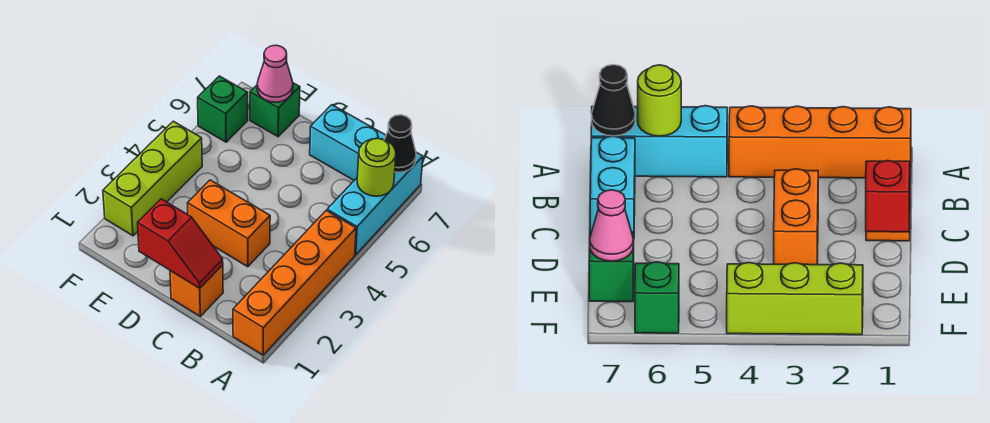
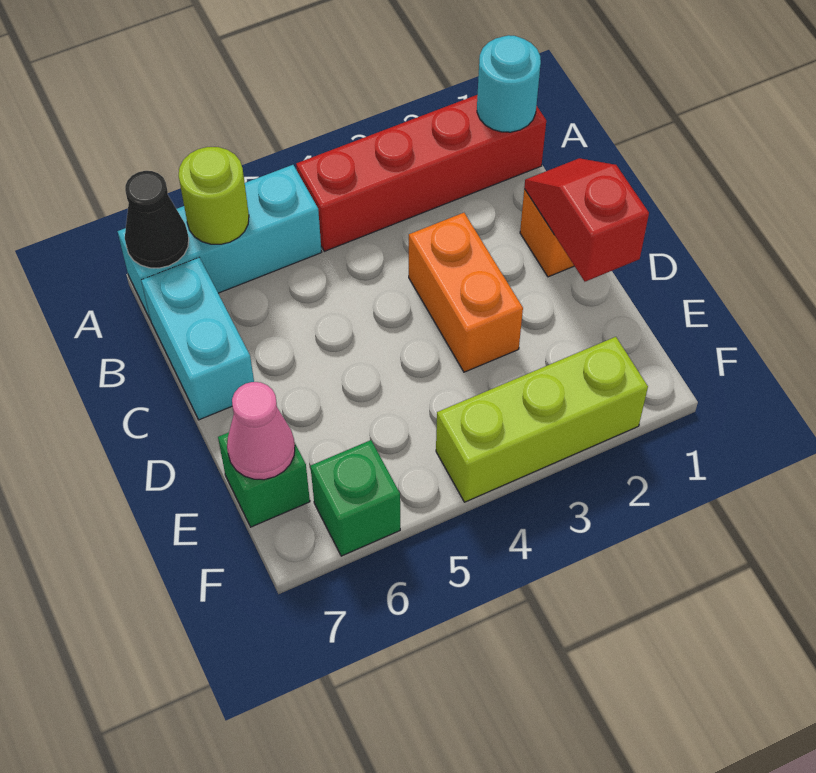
orange 1x4 brick [233,211,356,355] -> red 1x4 brick [296,95,546,251]
none -> cyan 1x1 round brick [477,35,541,132]

